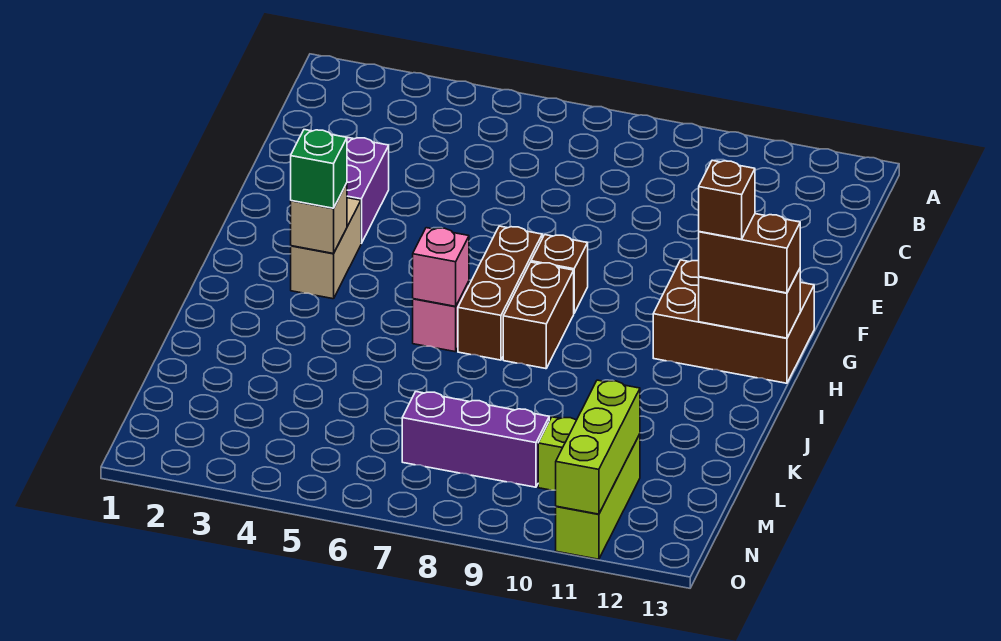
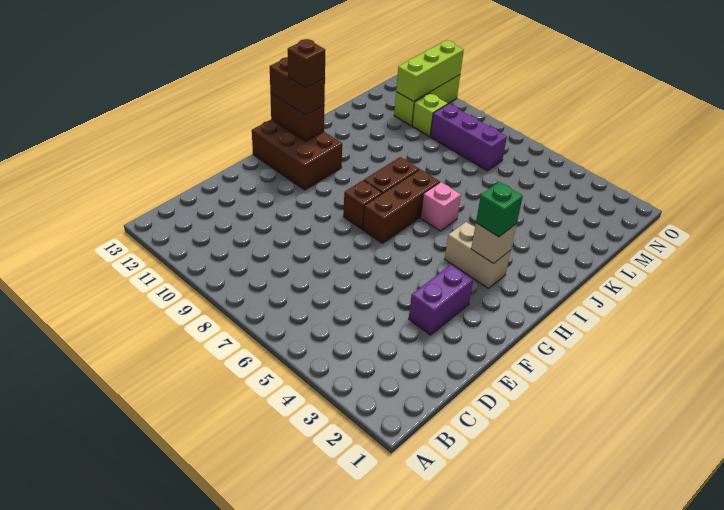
tan 1x2 brick [291,198,361,299] -> tan 1x2 brick turned to [445,222,511,288]
pink 1x1 brick [413,228,469,306] -> none

